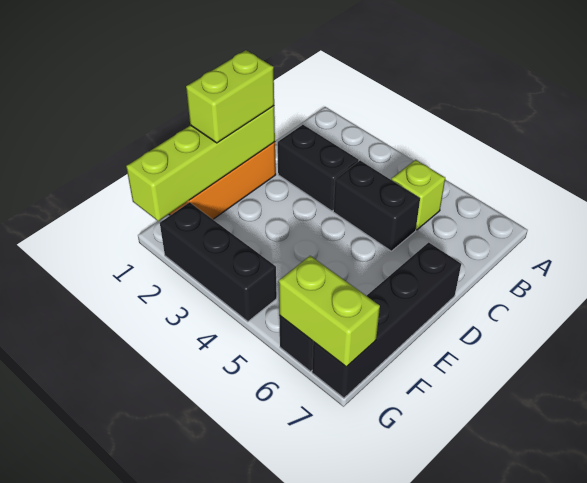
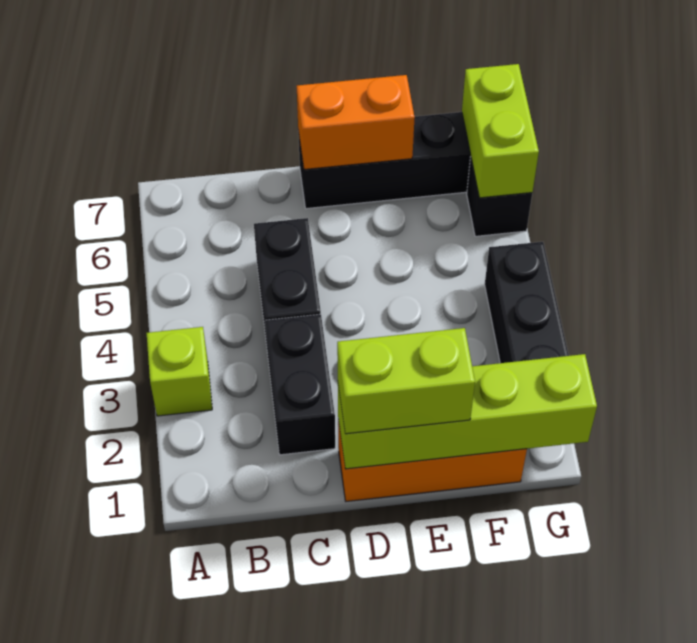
lime 1x1 brick [391,160,445,230] -> lime 1x1 brick moved to [147,327,212,416]
none -> orange 1x2 brick [297,75,415,170]

